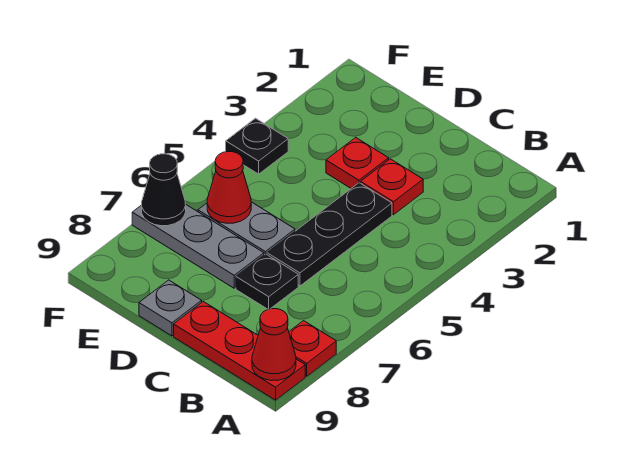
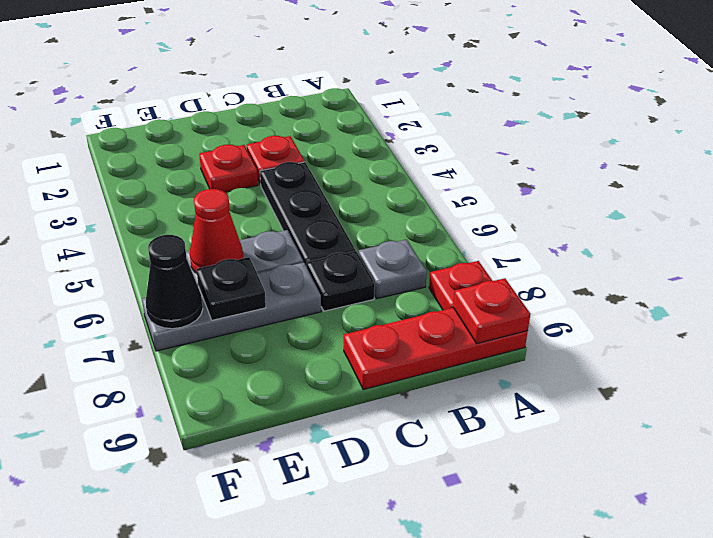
red 1x1 cone [252,309,296,380] -> red 1x1 plate [453,278,530,343]
grey 1x1 plate [139,280,202,336] -> grey 1x1 plate moved to [358,240,427,299]
black 1x1 plate [226,118,288,174] -> black 1x1 plate moved to [197,257,266,320]

